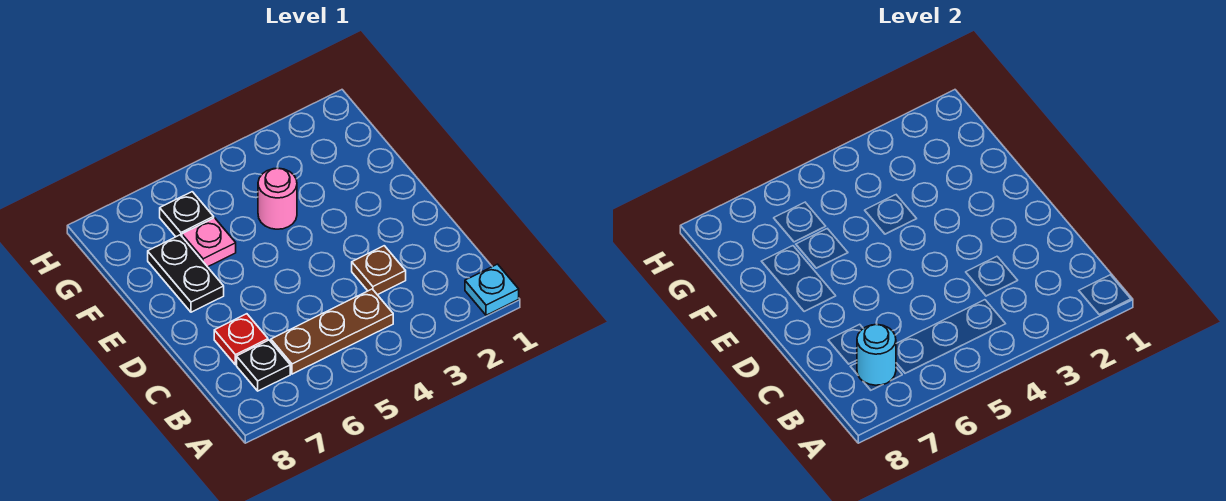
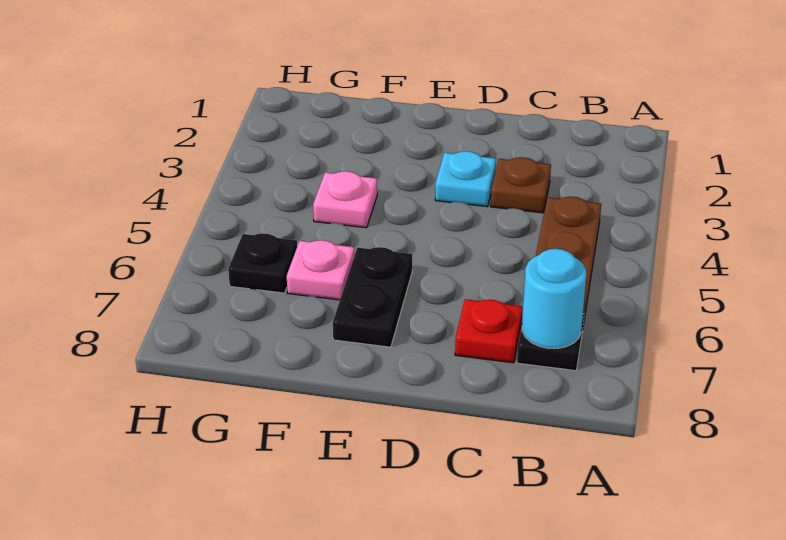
cyan 1x1 plate [465,264,519,315] -> cyan 1x1 plate moved to [435,151,496,207]
black 1x2 plate [148,235,224,312] -> black 1x2 plate turned to [333,247,412,347]
pink 1x1 round brick [258,168,297,229] -> pink 1x1 plate [313,171,377,228]

